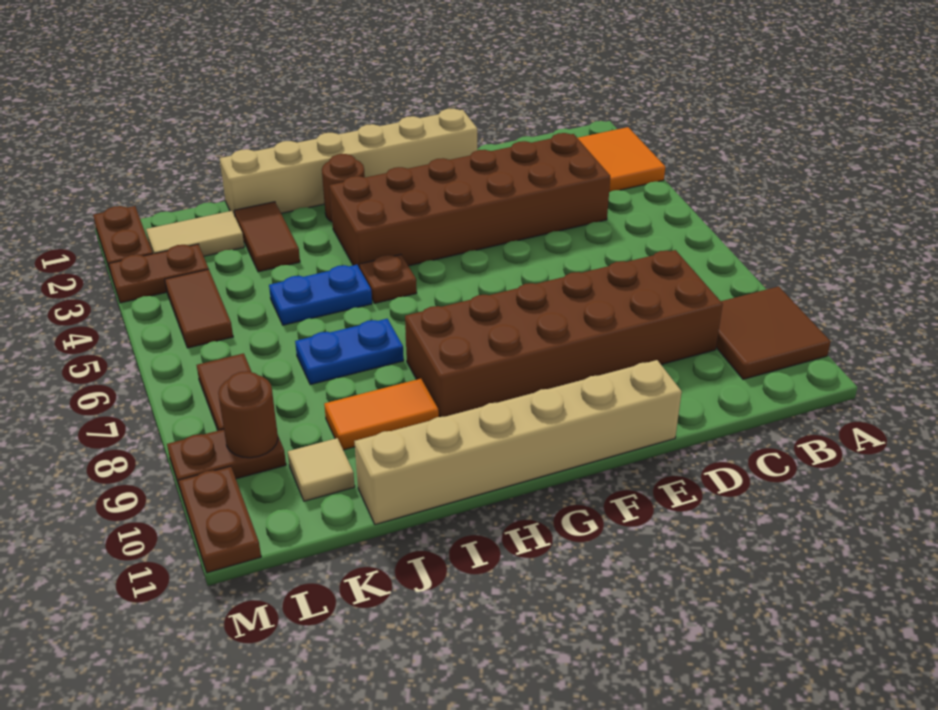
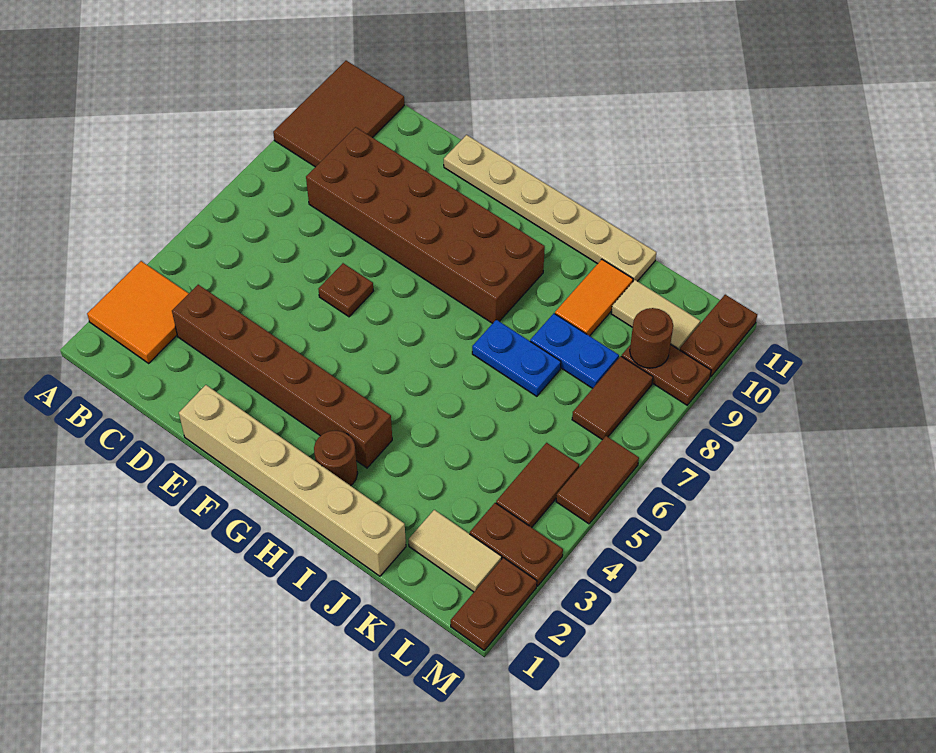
brown 2x2 tile [716,286,831,379] -> brown 2x3 tile [273,61,404,167]
brown 2x6 brick [330,133,610,268] -> brown 1x6 brick [172,285,392,468]
tan 1x6 brick [354,360,682,525] -> tan 1x6 plate [444,135,656,281]
brown 1x1 plate [359,255,417,303] -> brown 1x1 plate moved to [318,263,373,317]
blue 1x2 plate [269,265,372,325] -> blue 1x2 plate moved to [530,313,619,388]
orange 1x2 tile [324,379,439,450] -> orange 1x2 tile turned to [555,259,633,336]
brown 1x2 tile [234,202,300,272] -> brown 1x2 tile moved to [556,436,639,524]
tan 1x1 tile [288,438,355,501] -> tan 1x2 tile [611,280,700,350]

